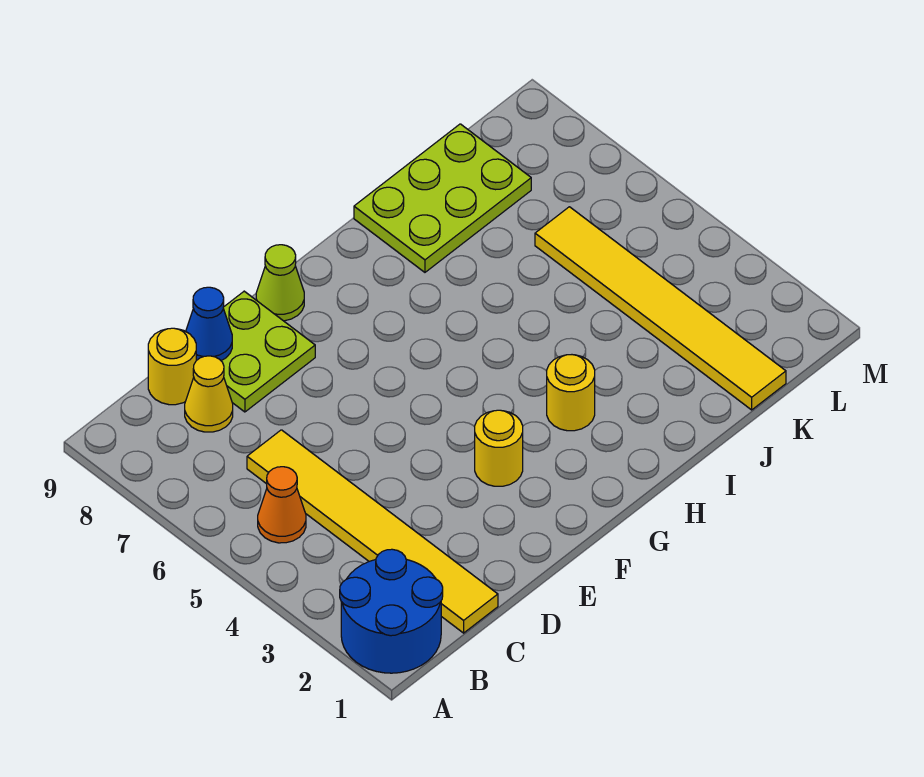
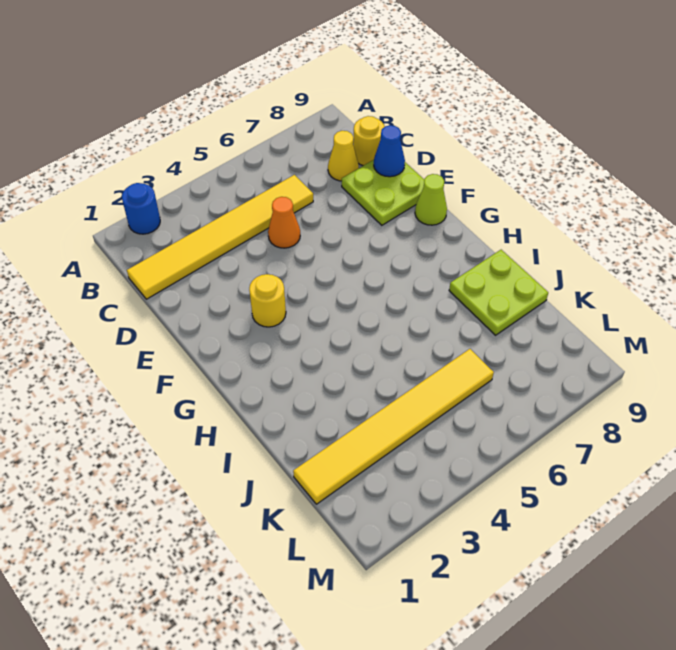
blue 2x2 round brick [340,549,443,673] -> blue 1x1 round brick [122,183,160,234]
orange 1x1 cone [258,467,306,543] -> orange 1x1 cone moved to [268,197,300,248]
yellow 1x1 round brick [547,355,595,431] -> none
lime 2x3 plate [354,124,531,272] -> lime 2x2 plate [449,250,548,335]

